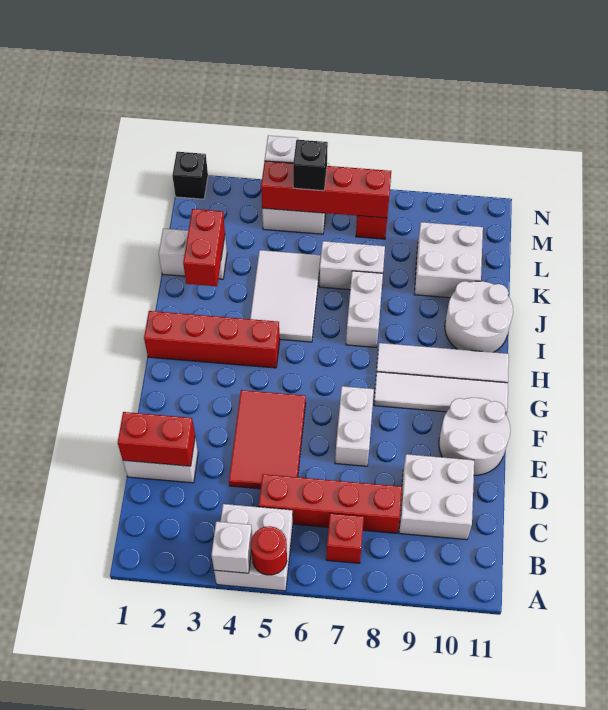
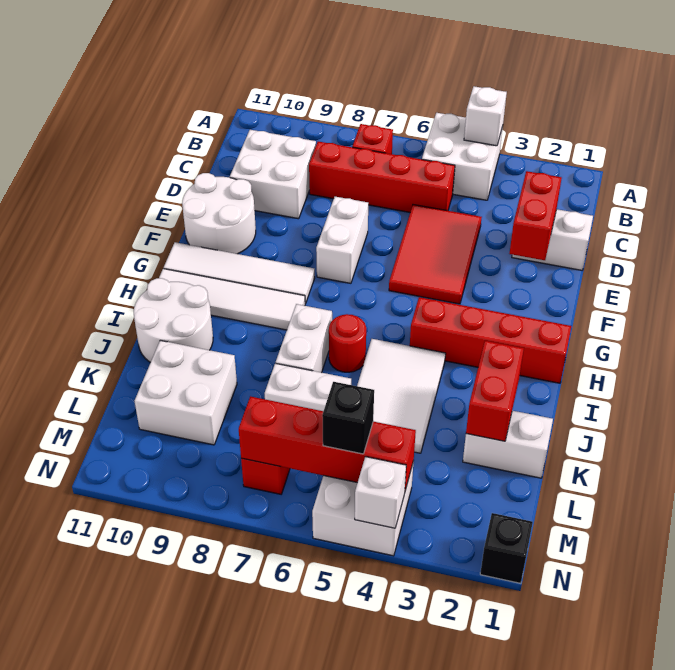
red 1x1 round brick [251,526,287,575] -> red 1x1 round brick moved to [329,314,366,372]
red 1x2 brick [118,412,195,466] -> red 1x2 brick turned to [509,171,561,260]

